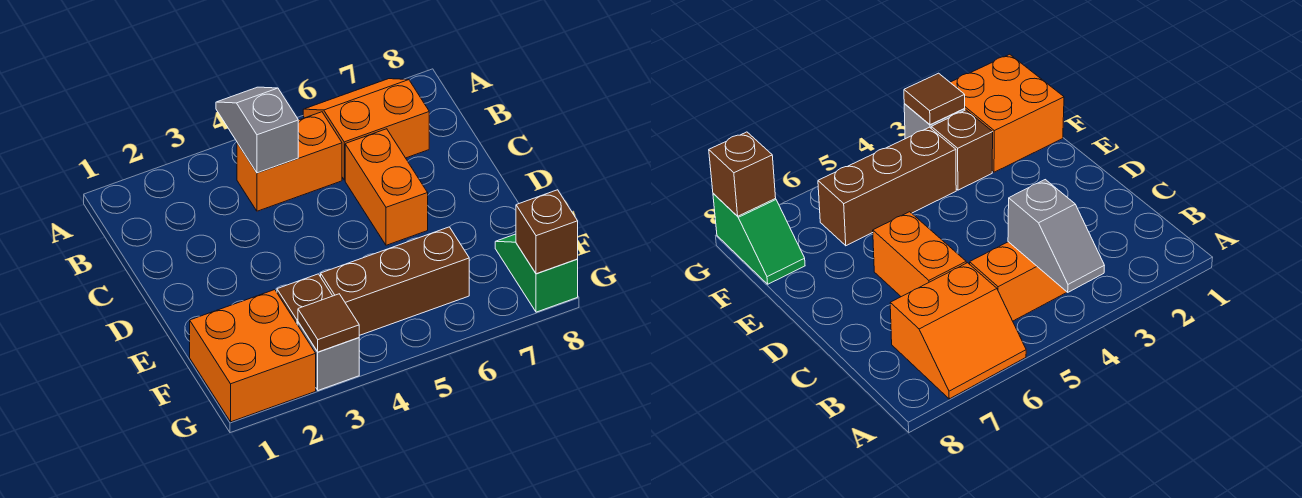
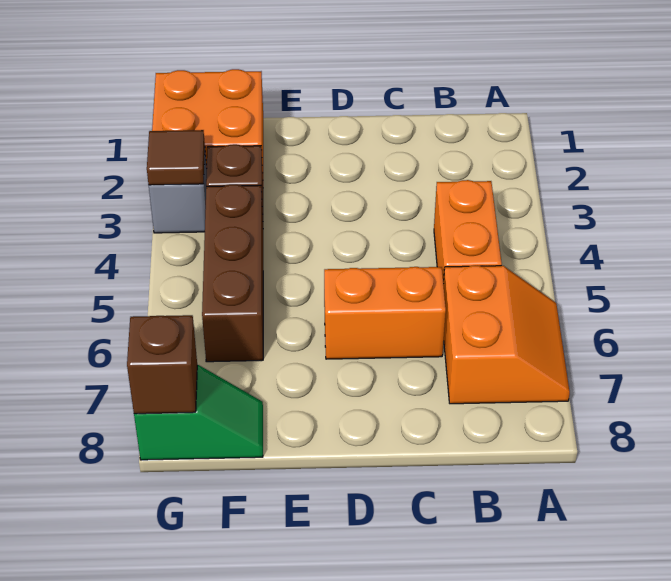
grey 1x2 slope [216,87,298,173] -> none

